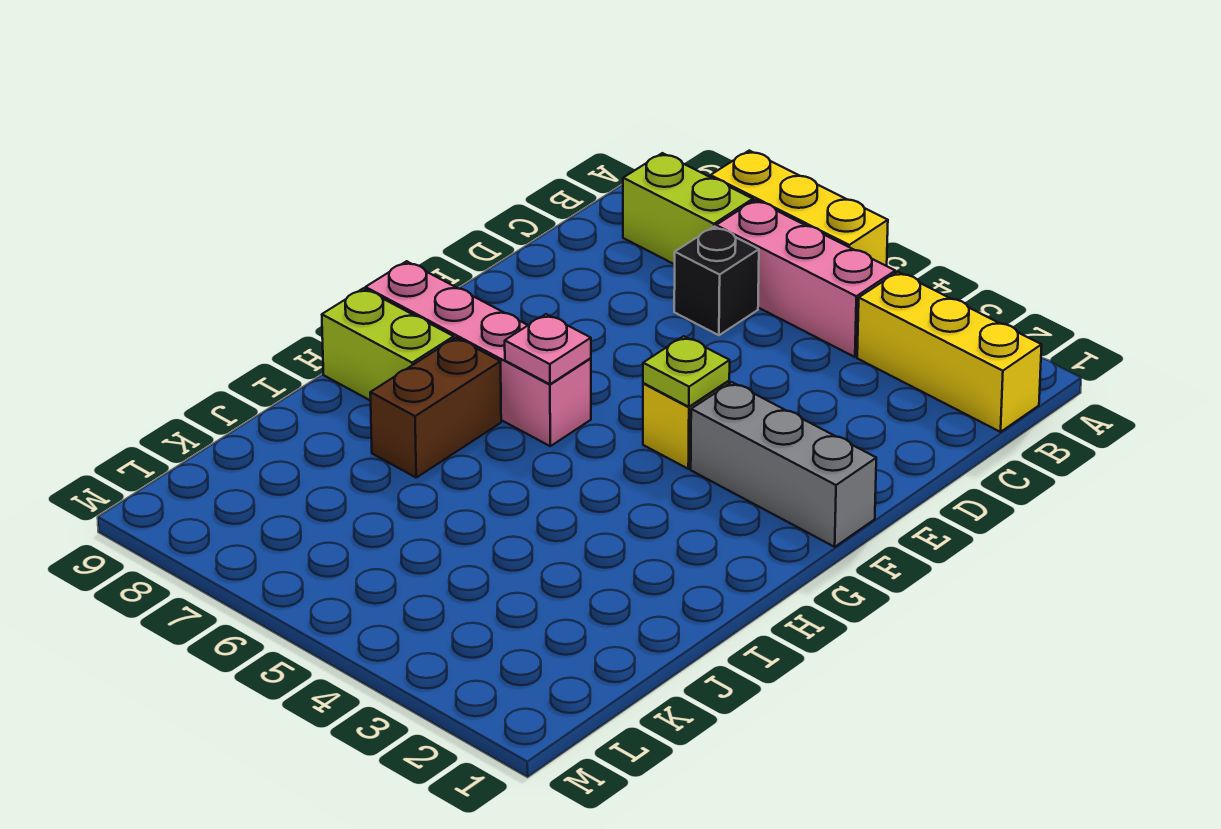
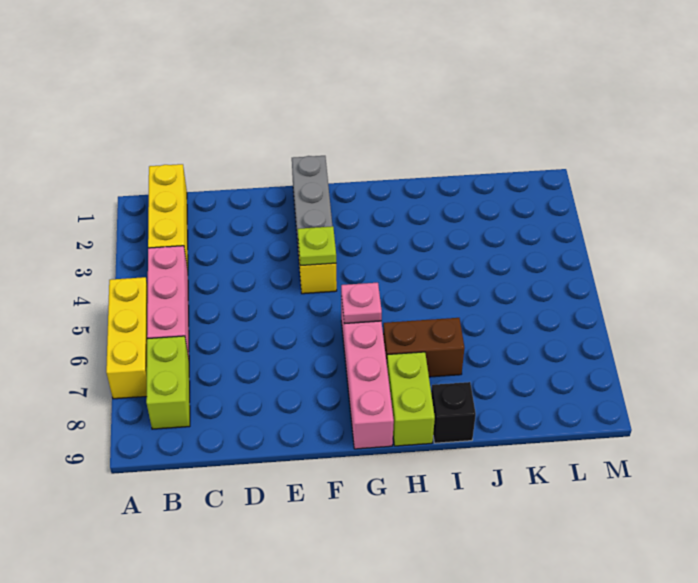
black 1x1 brick [674,226,759,335] -> black 1x1 brick moved to [431,382,476,443]

